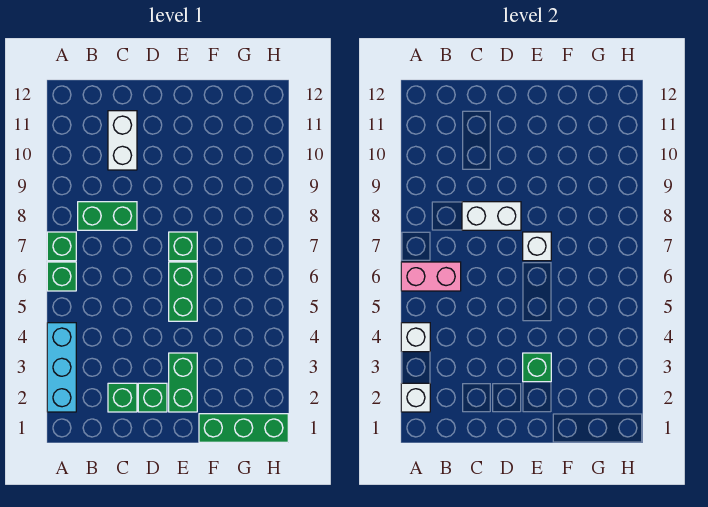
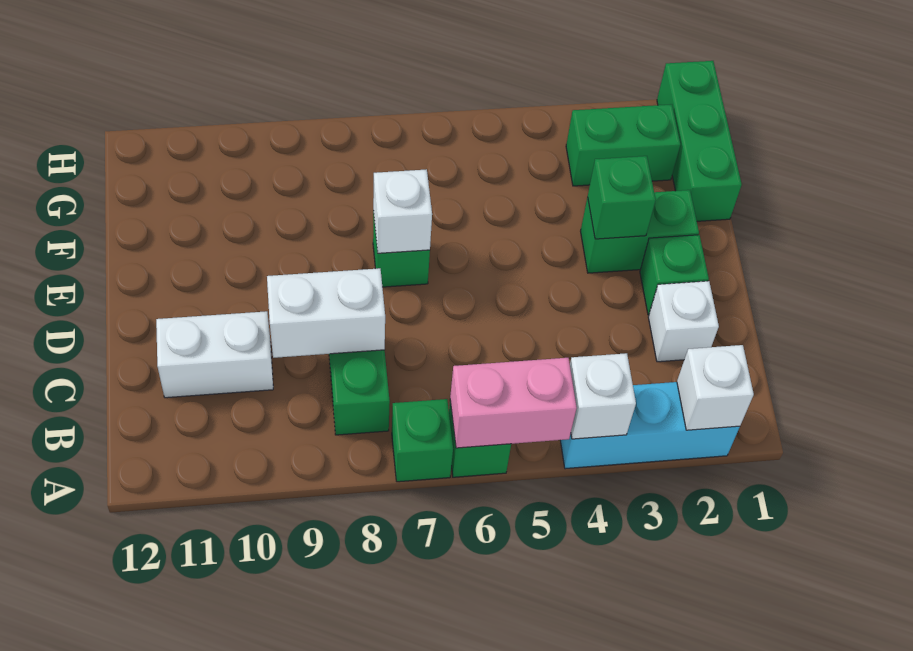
pink 1x2 brick [401,262,461,291] -> pink 1x2 brick turned to [450,358,577,448]
green 1x1 brick [108,383,137,412] -> white 1x1 brick [648,281,719,362]
white 1x2 brick [462,202,521,230] -> white 1x2 brick turned to [267,268,385,358]
green 1x2 brick [169,262,197,321] -> green 1x2 brick moved to [566,104,680,186]

